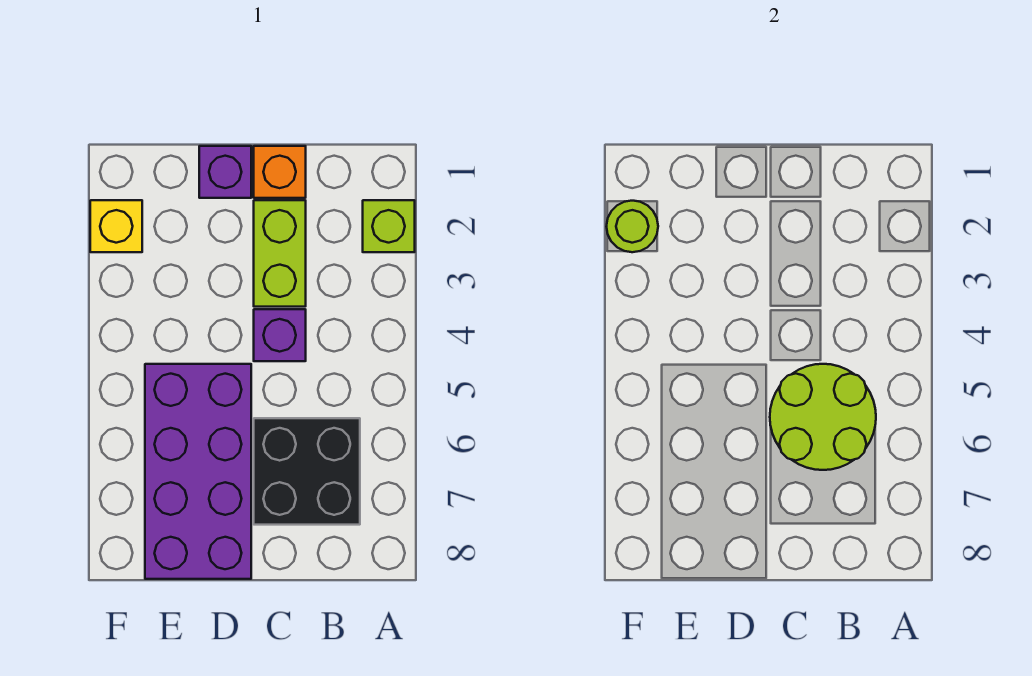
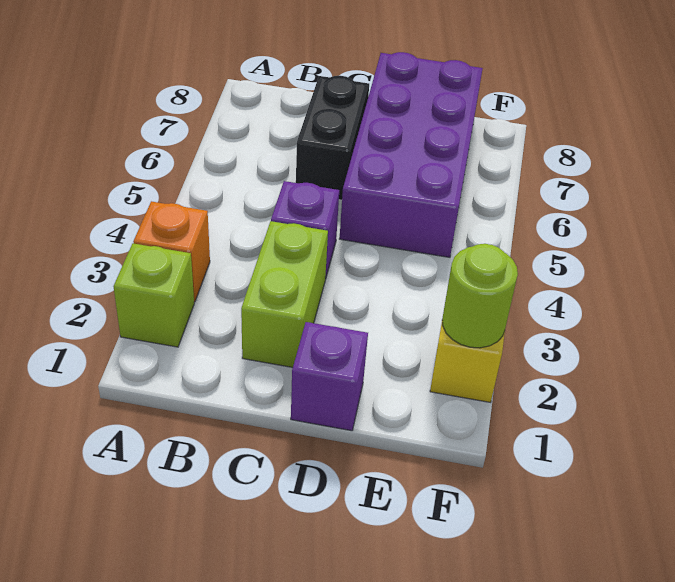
lime 2x2 round brick [770,364,876,470] -> none
black 2x2 brick [254,418,360,525] -> black 1x2 brick [296,76,369,200]
orange 1x1 brick [254,146,306,198] -> orange 1x1 brick moved to [133,201,210,302]

